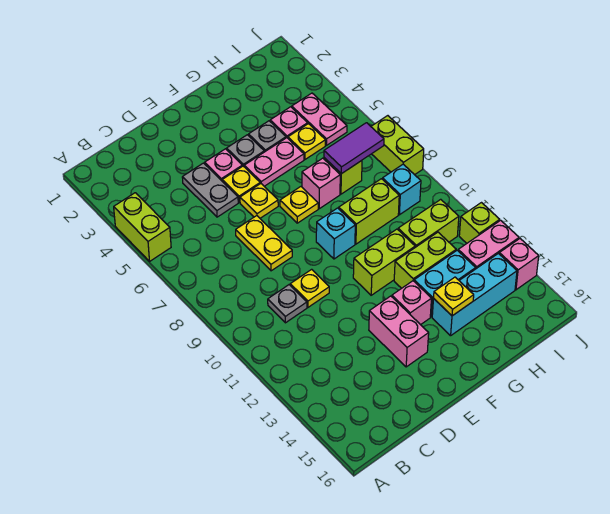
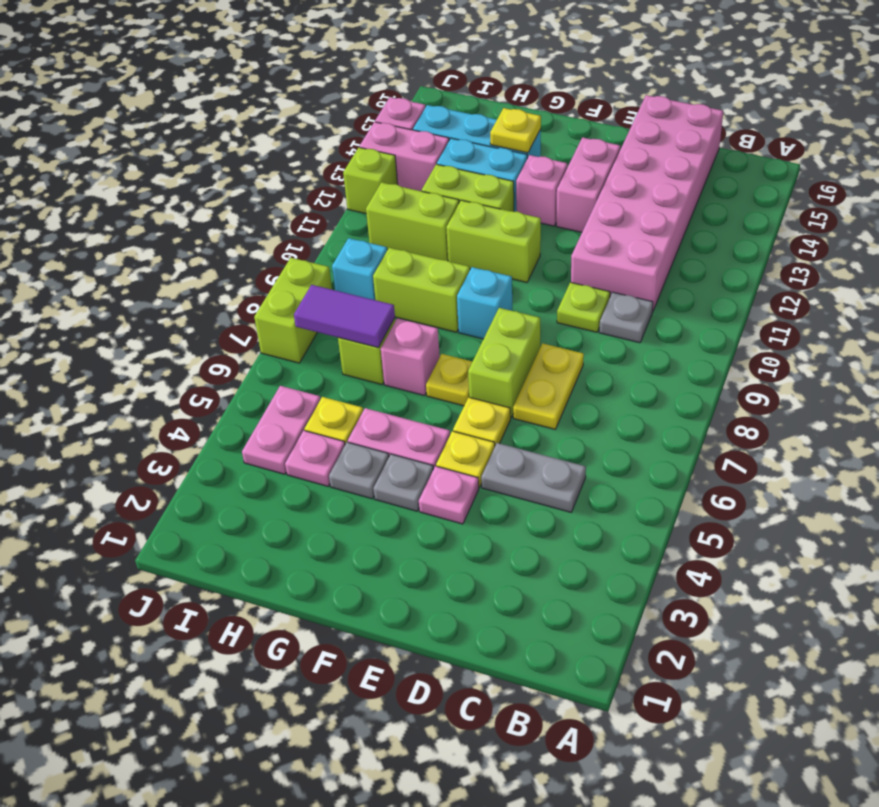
lime 1x2 brick [114,193,171,261] -> lime 1x2 brick moved to [468,308,540,417]
none -> pink 2x6 brick [571,95,723,312]
grey 1x2 plate [182,163,238,217] -> grey 1x2 plate turned to [481,443,586,512]
yellow 1x1 plate [290,269,329,307] -> lime 1x1 plate [557,282,610,332]

